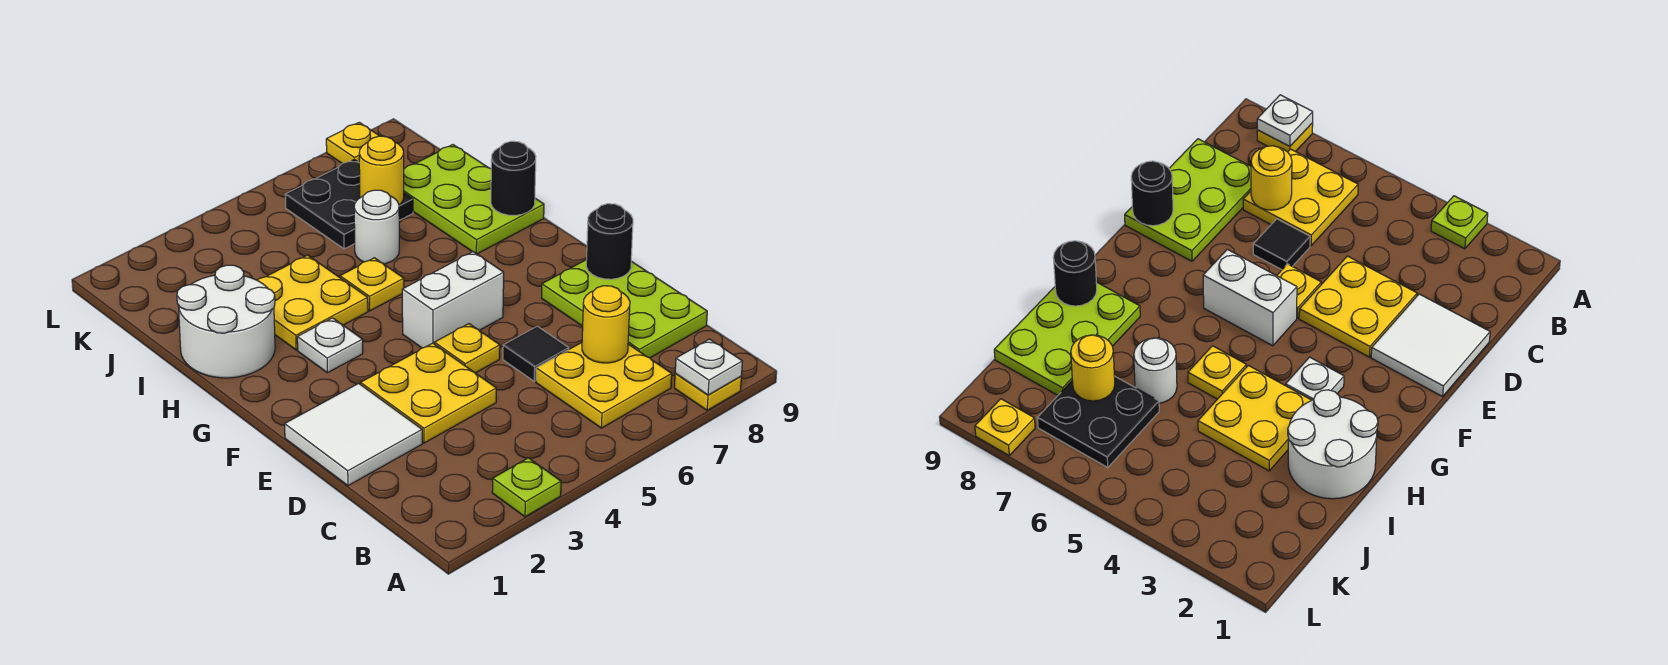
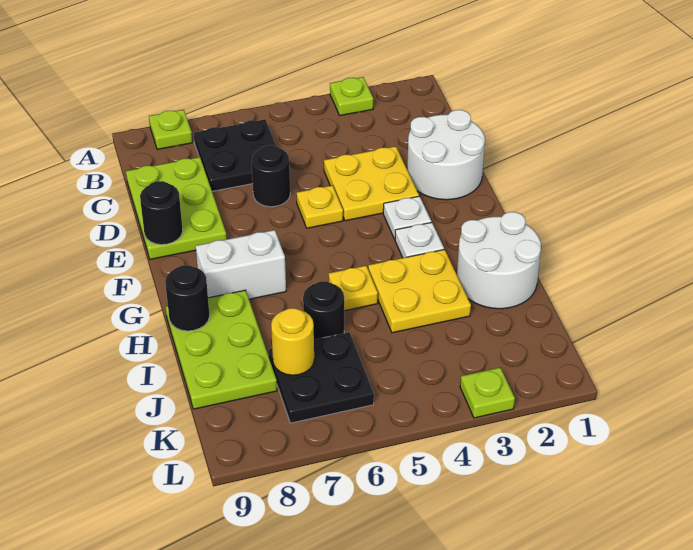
yellow 1x1 plate [674,374,741,410] -> lime 1x1 plate [149,110,192,149]
white 1x1 plate [675,339,742,395] -> white 1x1 plate moved to [383,196,431,239]
yellow 2x2 plate [536,343,672,428] -> black 2x2 plate [194,119,276,191]
yellow 1x1 round brick [582,286,630,363] -> none
white 2x2 tile [285,383,422,486] -> white 2x2 round brick [407,110,485,200]
black 1x1 tile [503,326,569,381] -> black 1x1 round brick [251,145,290,207]
white 1x2 brick [402,252,504,348] -> white 1x2 brick moved to [196,230,286,299]
white 1x1 round brick [354,190,399,264] -> black 1x1 round brick [303,281,344,340]
none -> lime 1x1 plate [460,368,515,418]
yellow 1x1 plate [326,122,379,164] -> none

